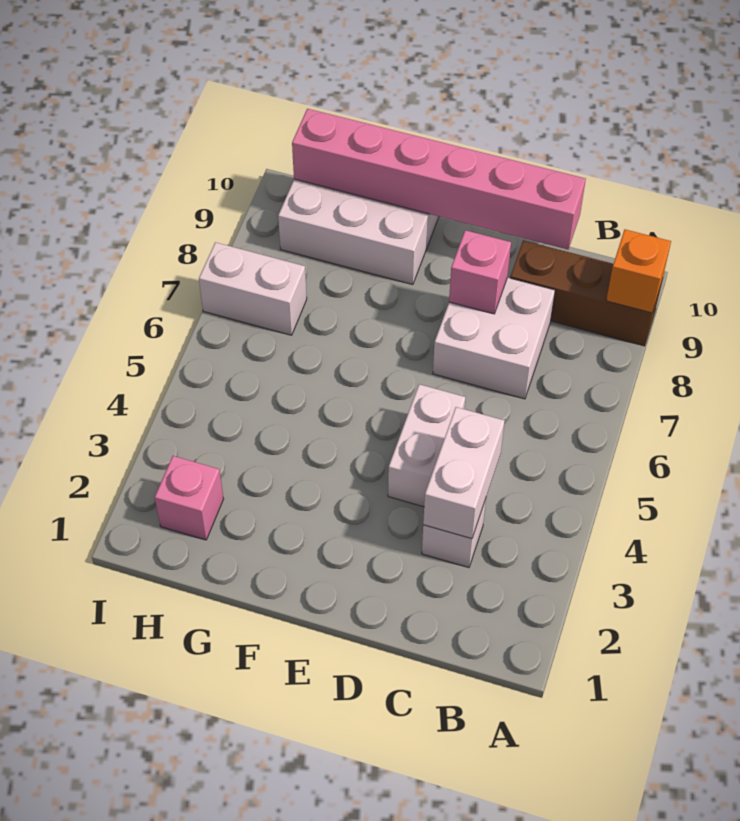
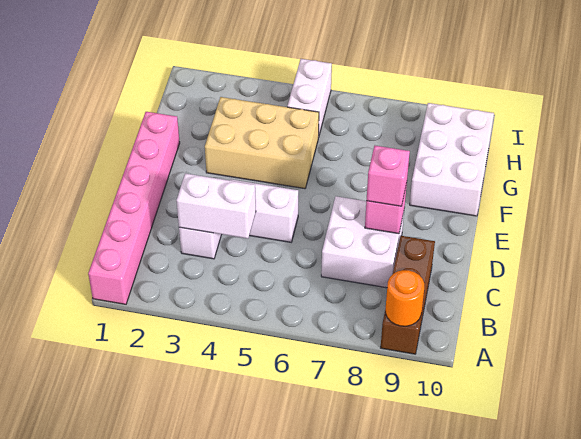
orange 1x1 brick [606,229,671,313] -> orange 1x1 round brick [386,270,424,326]
pink 1x6 brick [292,109,586,250] -> pink 1x6 brick moved to [88,112,180,304]
none -> tan 2x3 brick [205,97,319,189]
pink 1x1 brick [155,456,223,540] -> pink 1x1 brick moved to [367,146,410,206]
white 1x2 brick [199,242,307,335] -> white 1x2 brick moved to [287,59,332,137]

